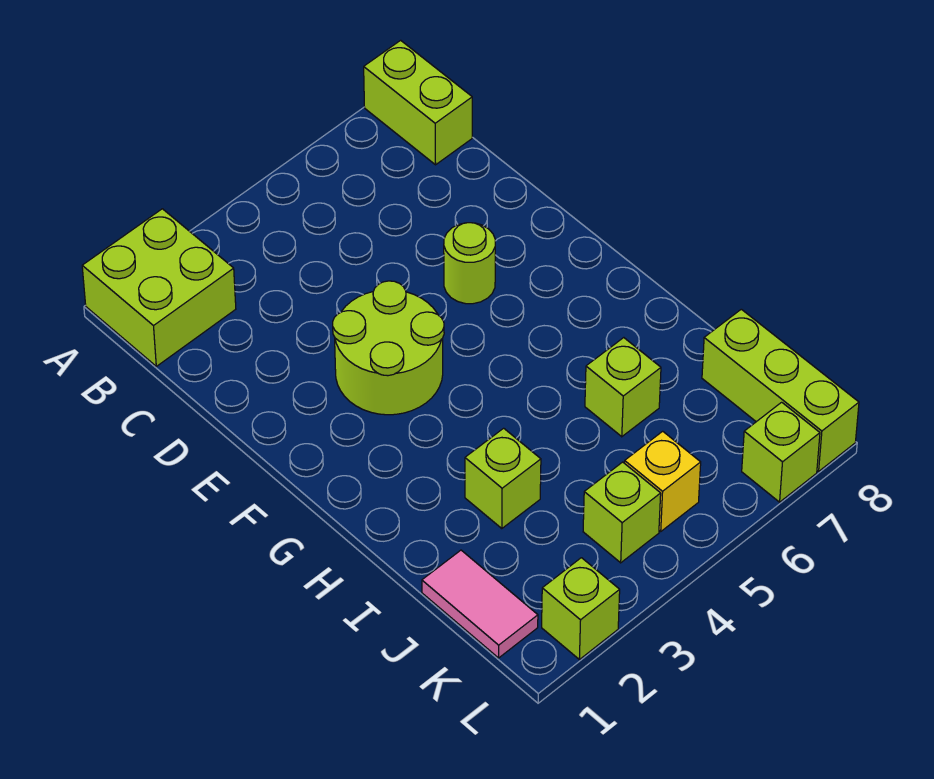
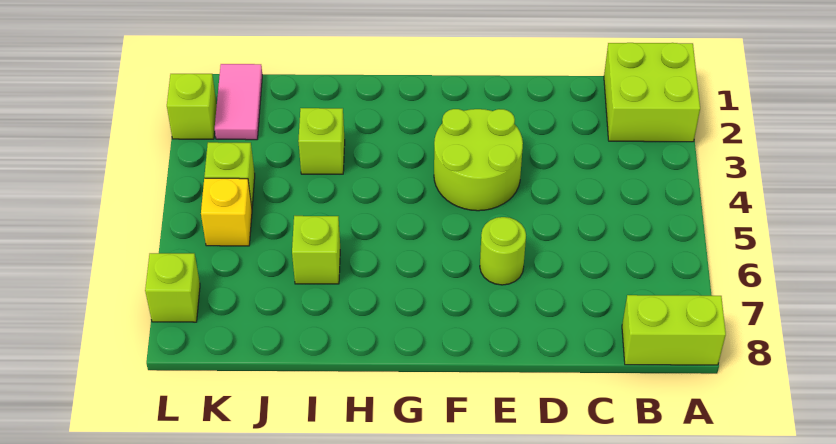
pink 1x2 tile [422,550,538,658] -> pink 1x2 tile turned to [215,64,262,140]
lime 1x3 brick [702,309,859,471] -> none

